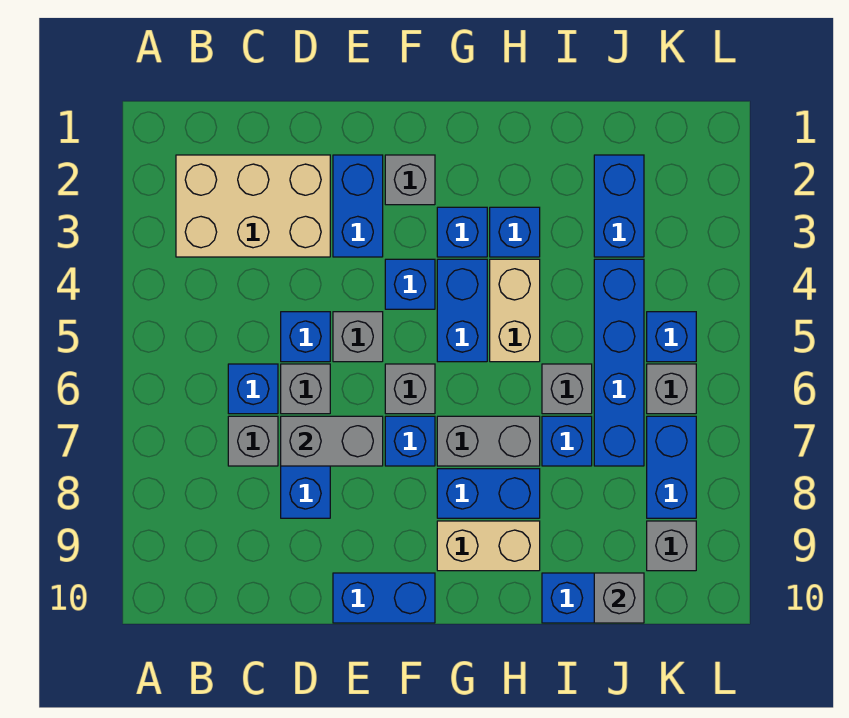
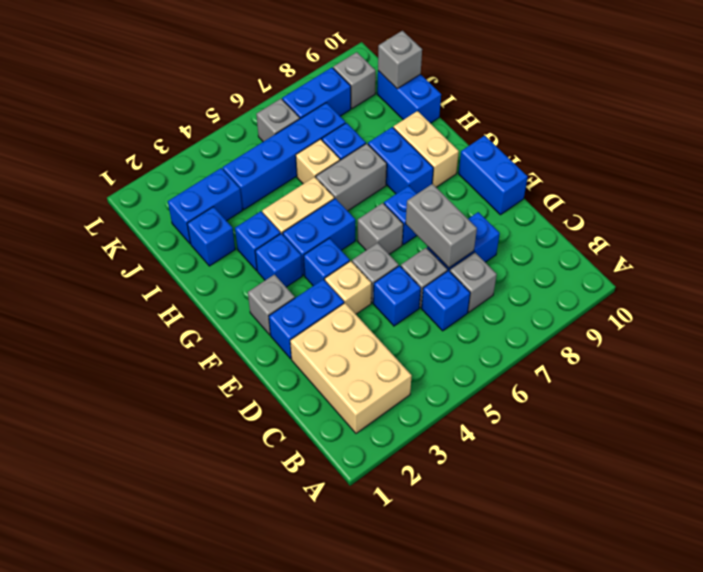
none -> tan 1x1 brick [325,261,372,314]
grey 1x2 brick [437,416,540,466] -> grey 1x2 brick turned to [316,144,387,211]
grey 1x1 brick [542,364,592,414] -> tan 1x1 brick [296,139,340,184]
blue 1x1 brick [647,312,696,362] -> blue 1x1 brick moved to [187,207,235,266]

